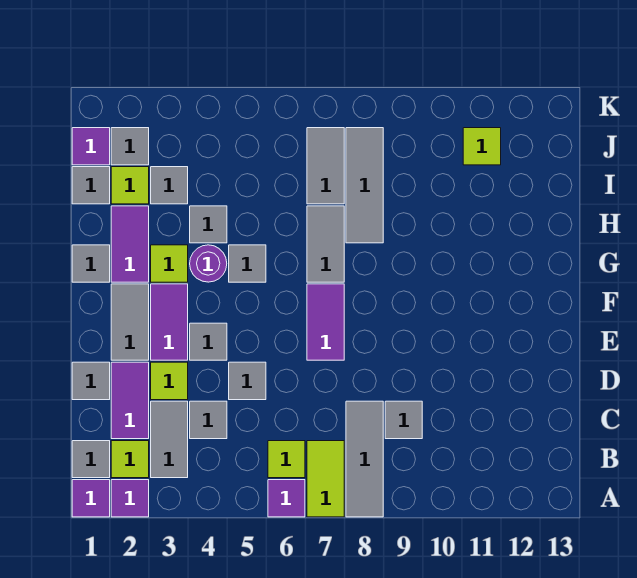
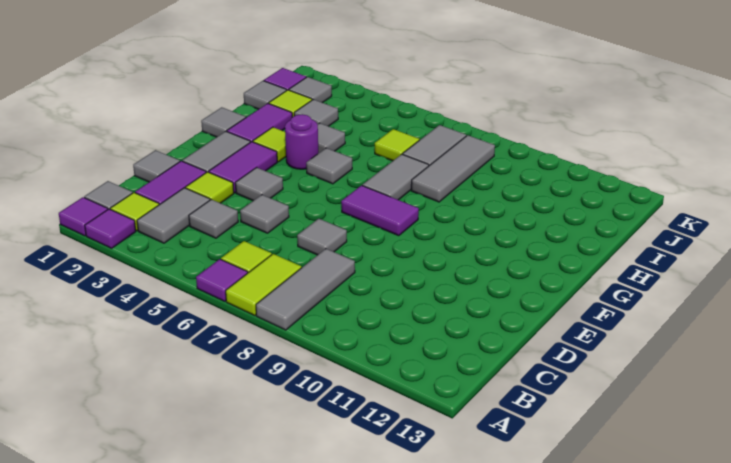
grey 1x1 tile [385,401,422,439] -> grey 1x1 tile moved to [297,219,347,255]
purple 1x2 tile [307,284,344,360] -> purple 1x2 tile turned to [341,185,419,236]
lime 1x1 tile [463,128,501,165] -> lime 1x1 tile moved to [375,129,419,161]

